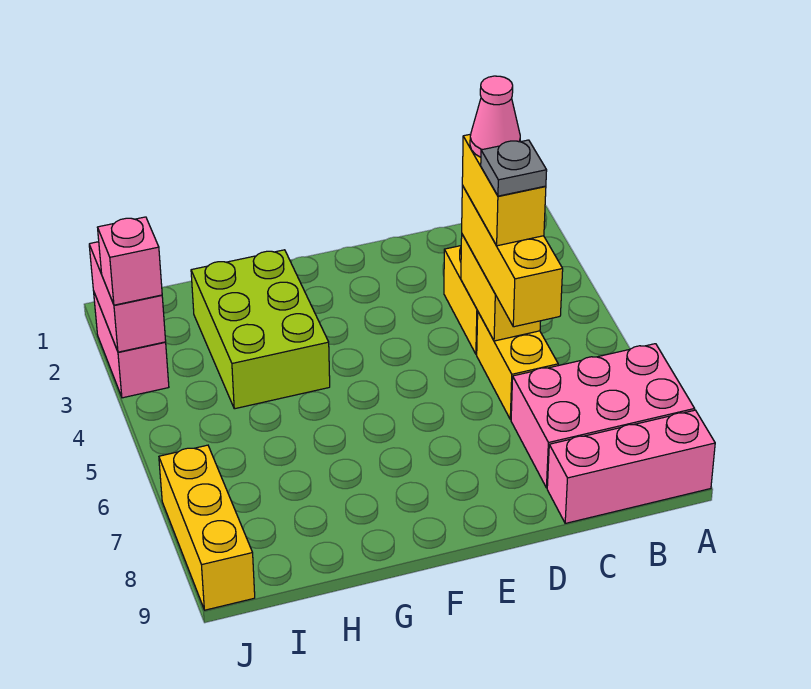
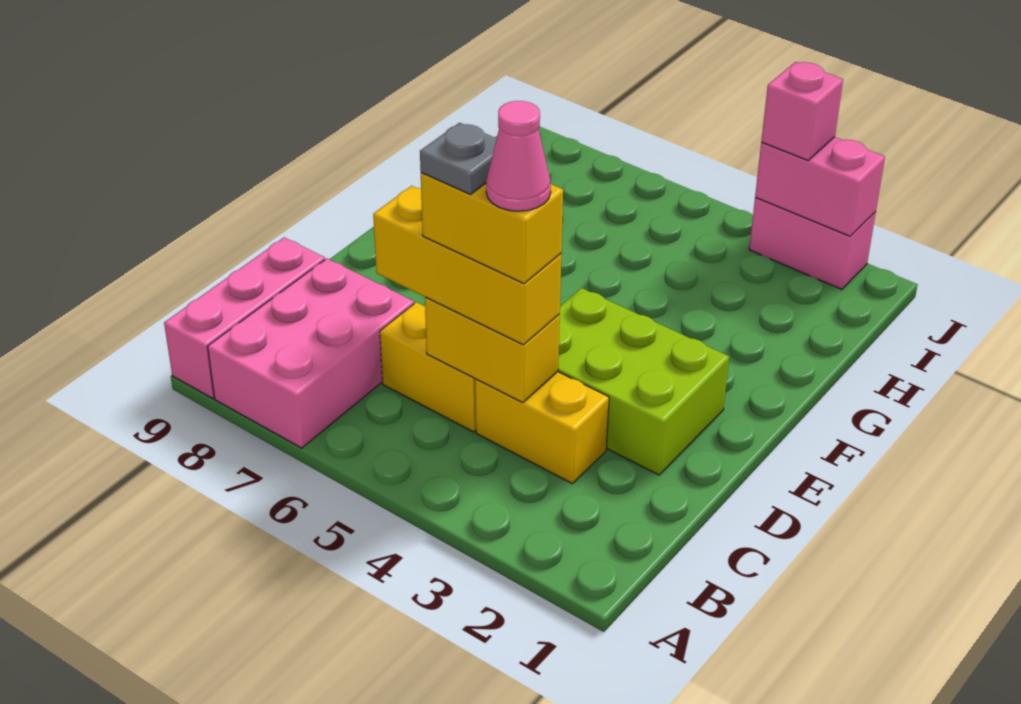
lime 2x3 brick [191,250,330,409] -> lime 2x3 brick moved to [558,288,729,475]
yellow 1x3 brick [159,445,255,610] -> none

